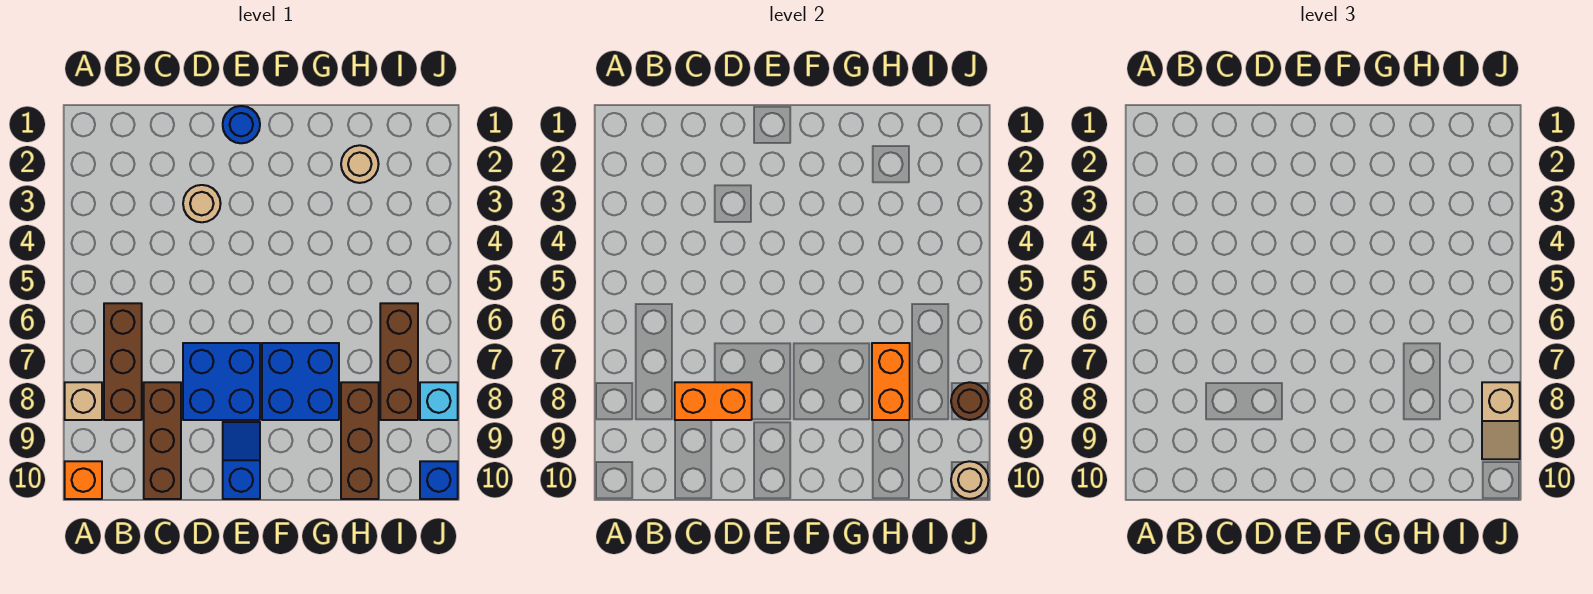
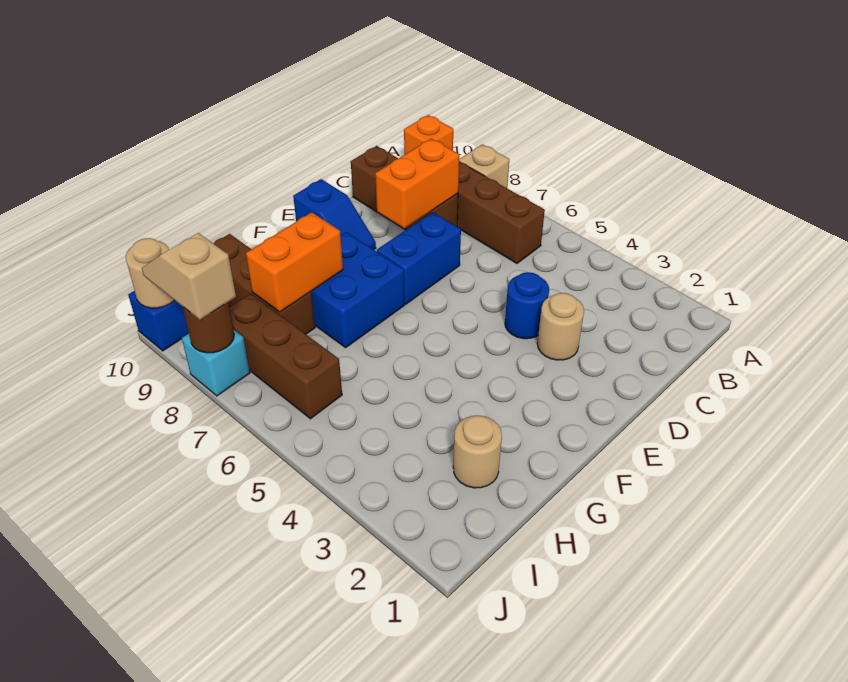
blue 2x2 brick [183,343,260,420] -> blue 1x2 brick [377,212,461,304]
blue 1x1 round brick [223,106,260,143] -> blue 1x1 round brick moved to [505,272,549,339]
orange 1x2 brick [872,343,910,420] -> orange 1x2 brick turned to [246,212,343,312]

